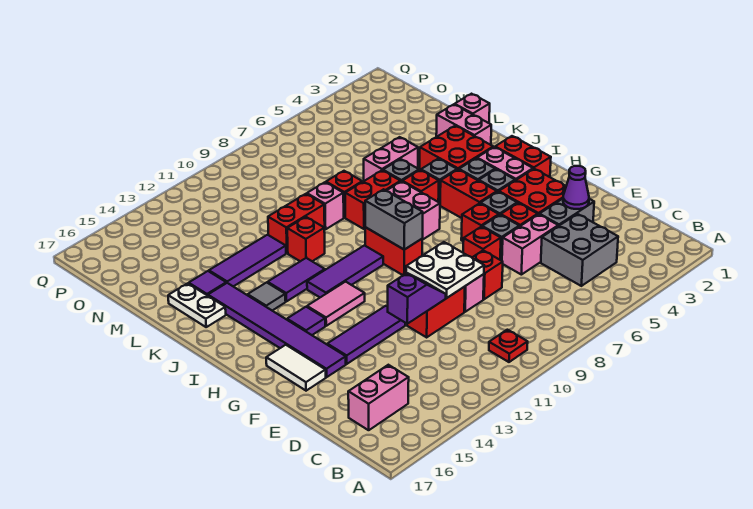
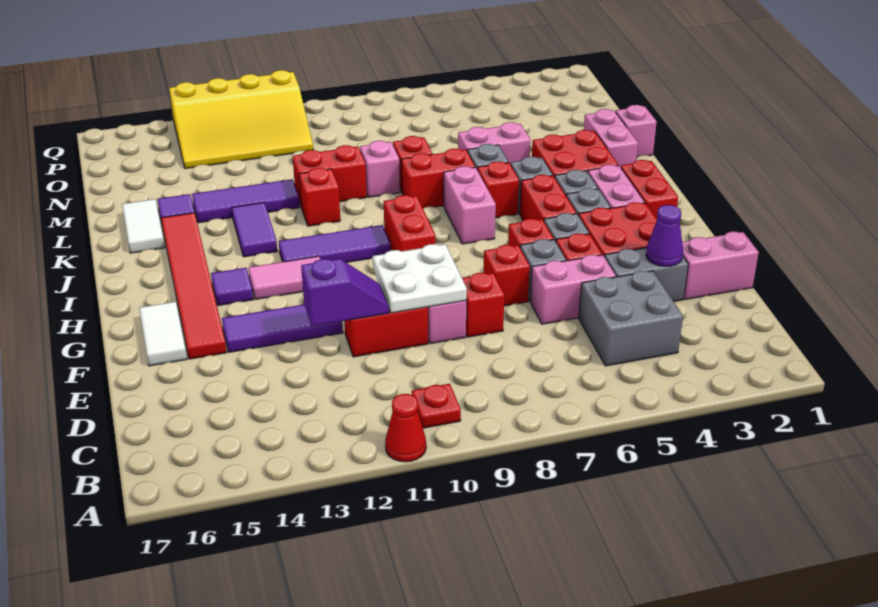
none -> red 1x1 cone [385,394,426,462]
pink 1x2 brick [348,365,409,430] -> pink 1x2 brick moved to [682,232,759,299]
purple 1x6 tile [208,283,346,377] -> red 1x6 tile [161,213,227,359]
grey 1x2 brick [365,189,423,250] -> none
purple 1x2 tile [268,258,325,301] -> purple 1x2 tile turned to [232,203,277,257]
grey 1x1 tile [248,282,286,311] -> none
white 1x2 plate [168,283,226,327] -> white 1x2 tile [122,199,165,253]
none -> yellow 3x4 slope [169,70,313,169]

